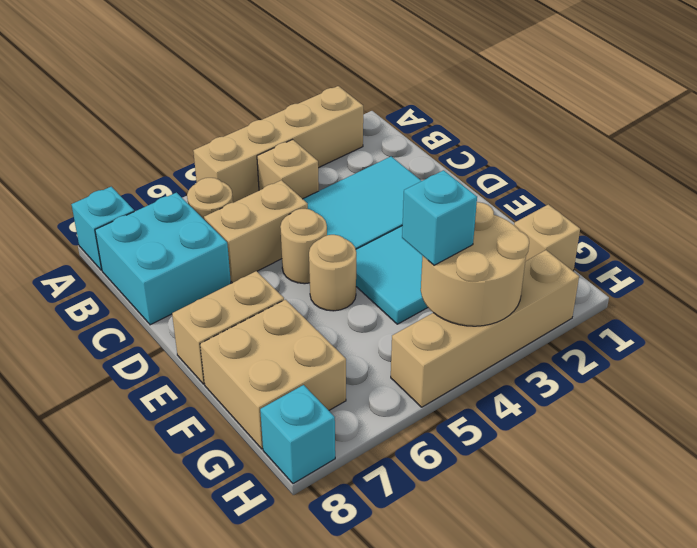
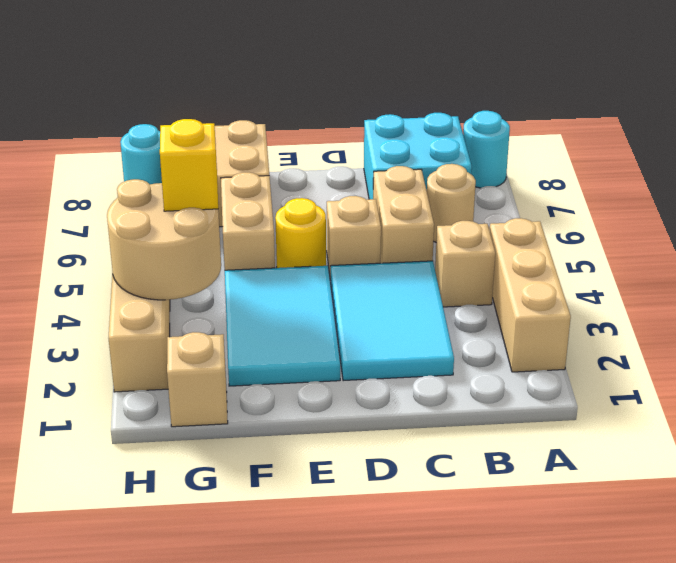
tan 1x4 brick [193,86,363,203] -> tan 1x3 brick [490,218,571,372]
cyan 1x1 brick [71,187,134,270] -> cyan 1x1 round brick [463,111,510,188]
tan 1x1 round brick [280,209,327,284] -> tan 1x1 brick [327,196,381,280]
tan 1x1 round brick [309,235,356,311] -> yellow 1x1 round brick [275,198,326,268]
tan 1x2 brick [172,271,284,384] -> tan 1x2 brick moved to [221,172,275,270]
cyan 1x1 brick [402,170,477,265] -> yellow 1x1 brick [160,119,218,211]
cyan 1x1 brick [260,385,335,484] -> cyan 1x1 round brick [120,124,162,184]

